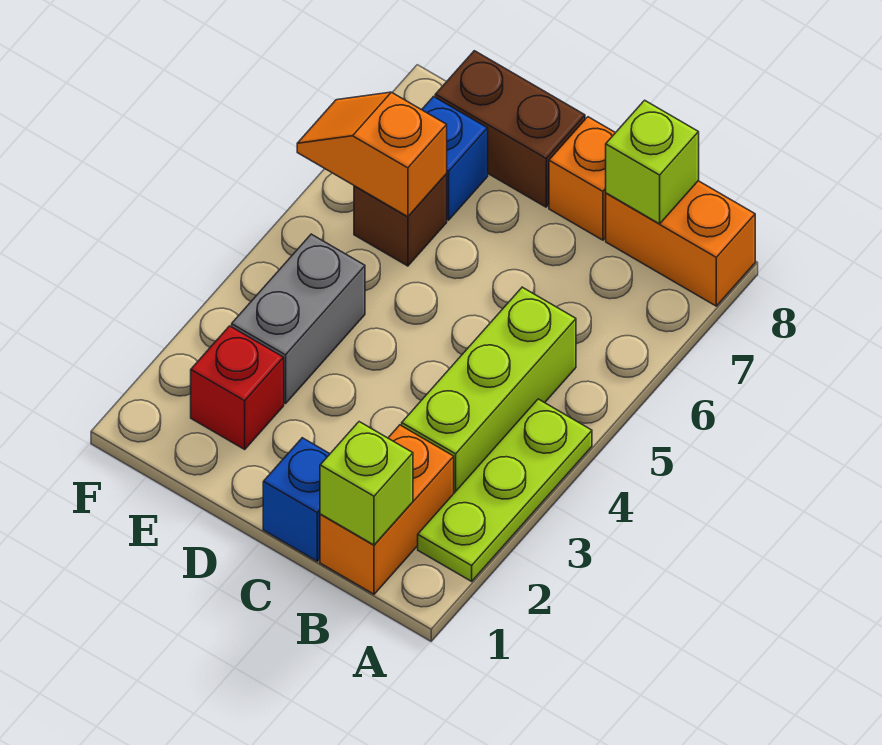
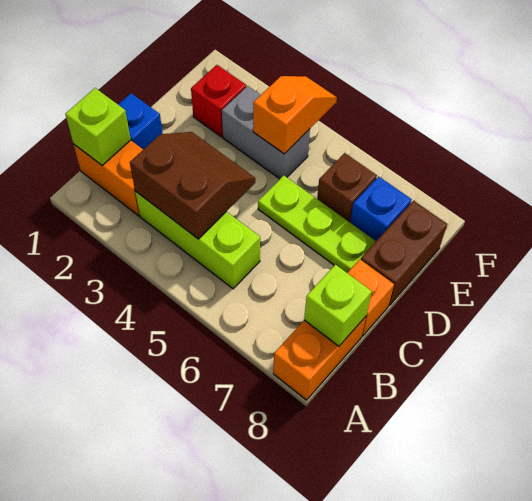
lime 1x3 plate [418,399,592,581] -> lime 1x3 plate moved to [258,175,376,273]
none -> brown 2x2 slope [130,132,255,239]
orange 1x2 slope [297,92,447,217] -> orange 1x2 slope moved to [253,76,337,154]

